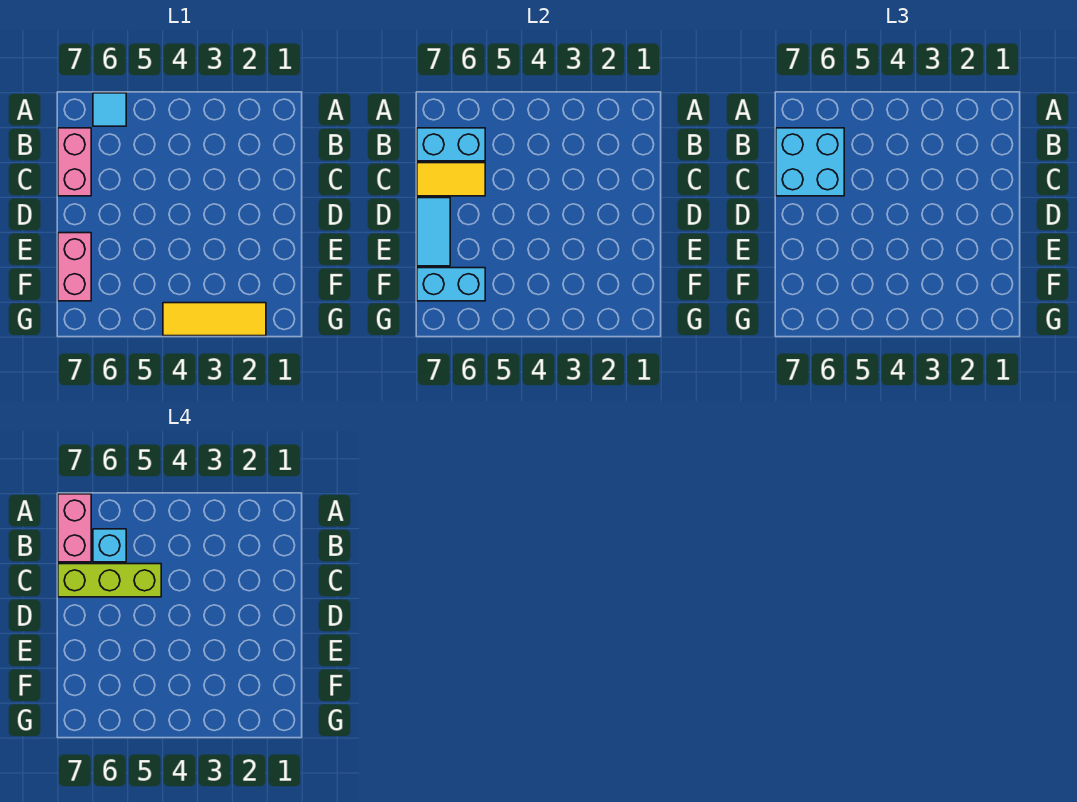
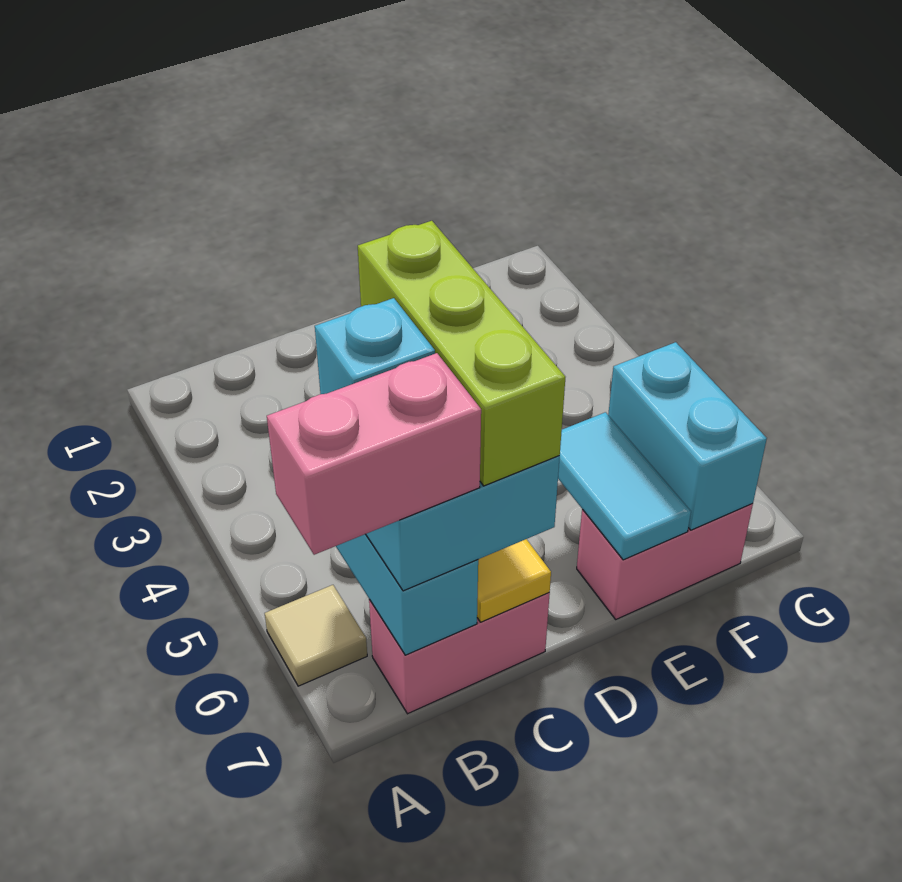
cyan 1x1 tile [93,93,126,126] -> tan 1x1 tile [265,585,367,686]
cyan 1x2 tile [417,198,450,266] -> cyan 1x2 tile turned to [558,412,691,560]
yellow 1x3 tile [163,303,266,336] -> none

